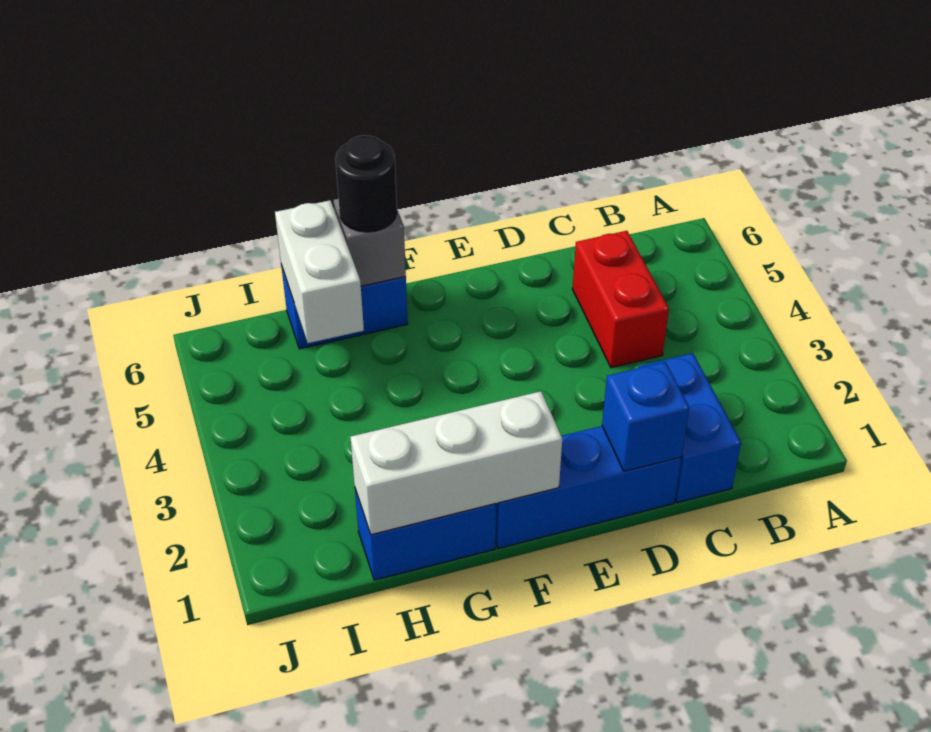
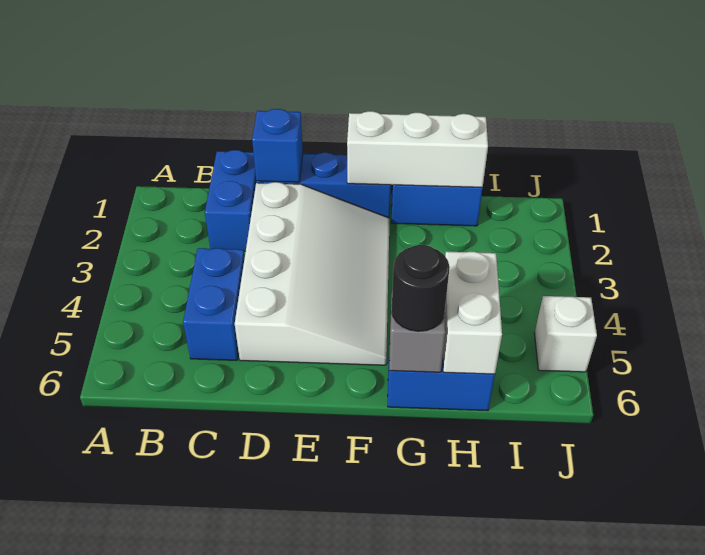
red 1x2 brick [572,231,669,368] -> blue 1x2 brick [183,248,245,360]
none -> white 3x4 slope [235,182,390,365]
none -> white 1x1 brick [535,296,597,372]

